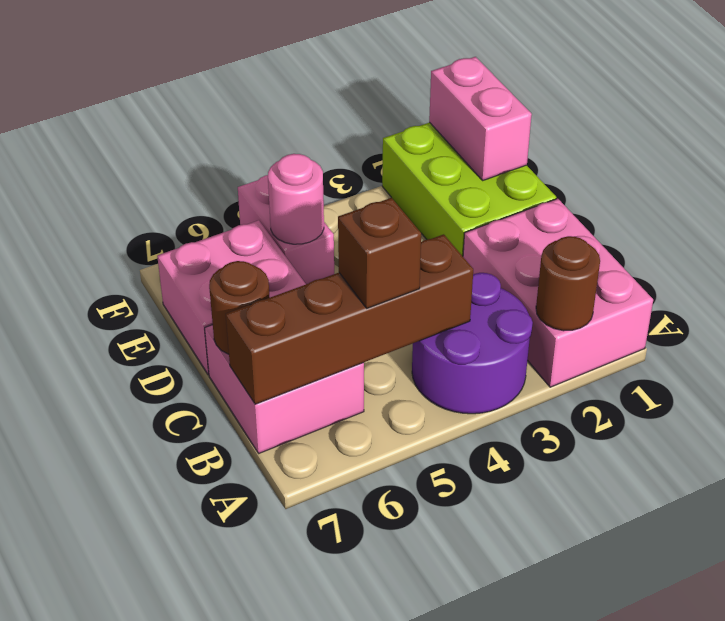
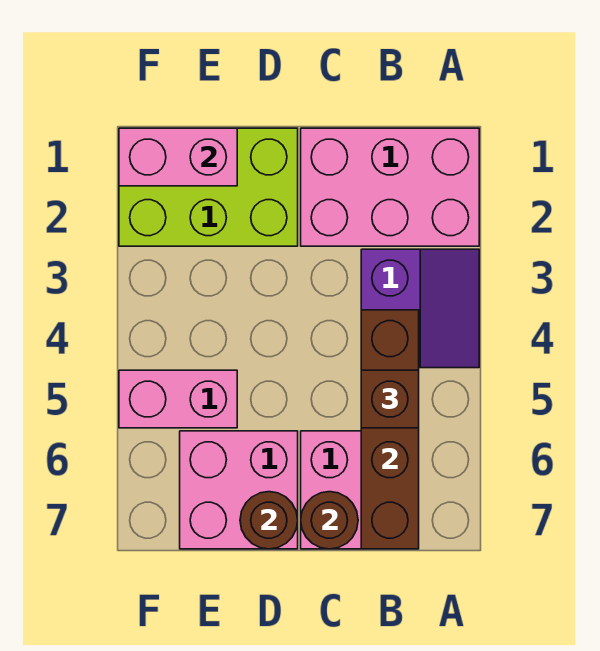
brown 1x1 round brick [536,236,600,331] -> brown 1x1 round brick moved to [240,492,298,549]
purple 2x2 round brick [412,273,533,414] -> purple 2x2 slope [361,249,479,368]
pink 1x1 round brick [268,154,324,244] -> none

